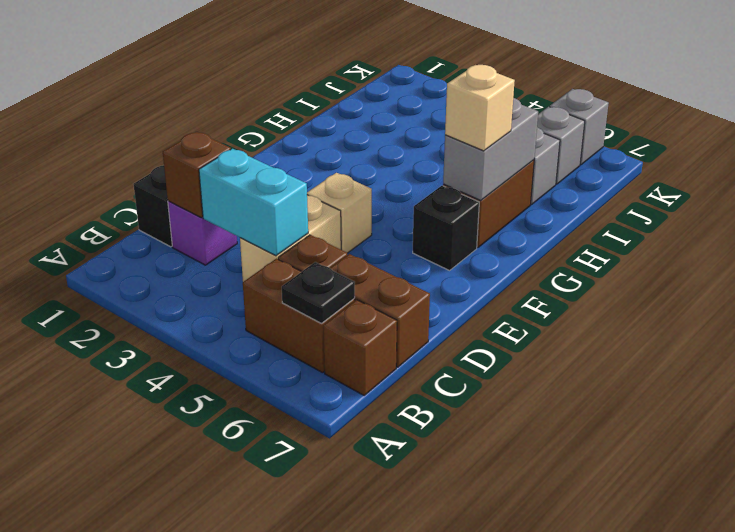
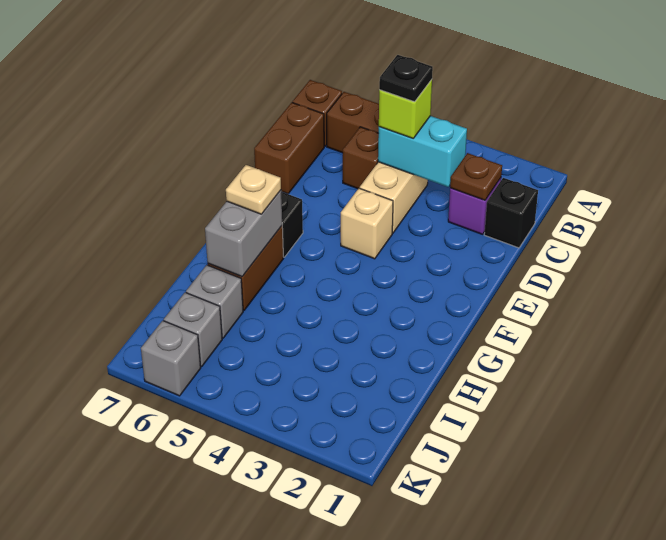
black 1x1 plate [282,262,355,323] -> black 1x1 plate moved to [379,55,433,102]
brown 1x1 brick [163,132,231,218] -> brown 1x1 plate [450,153,502,200]
none -> lime 1x1 brick [379,80,432,138]
brown 1x2 brick [330,254,430,367] -> brown 1x2 brick turned to [254,102,324,194]
tan 1x1 brick [445,65,515,151] -> tan 1x1 plate [226,165,281,214]

